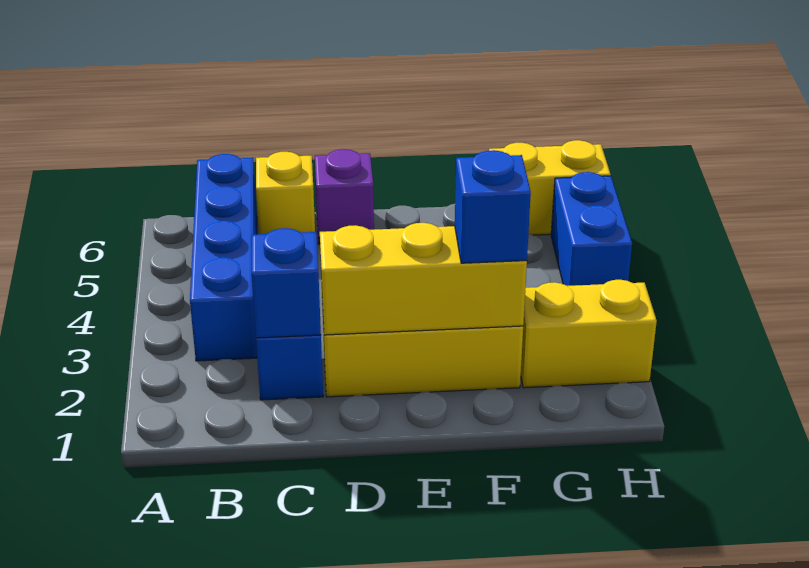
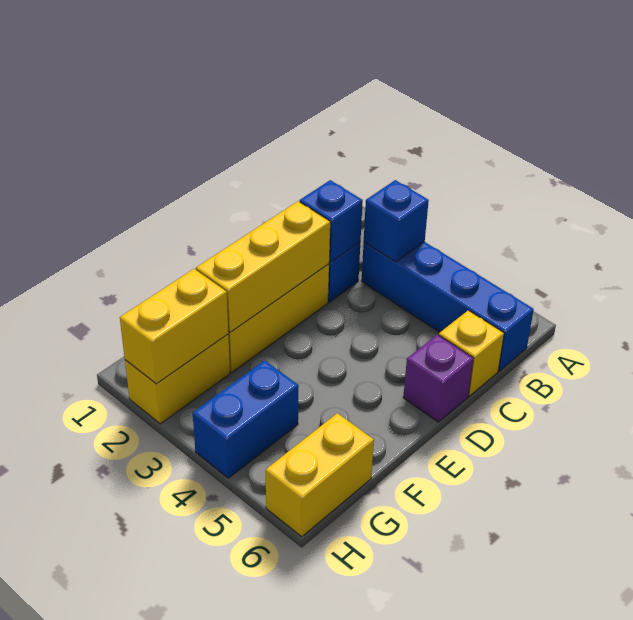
blue 1x1 brick [455,150,531,263] -> blue 1x1 brick moved to [364,180,429,262]
none -> yellow 1x2 brick [120,269,228,384]
blue 1x2 brick [551,172,632,286] -> blue 1x2 brick turned to [193,361,299,478]

